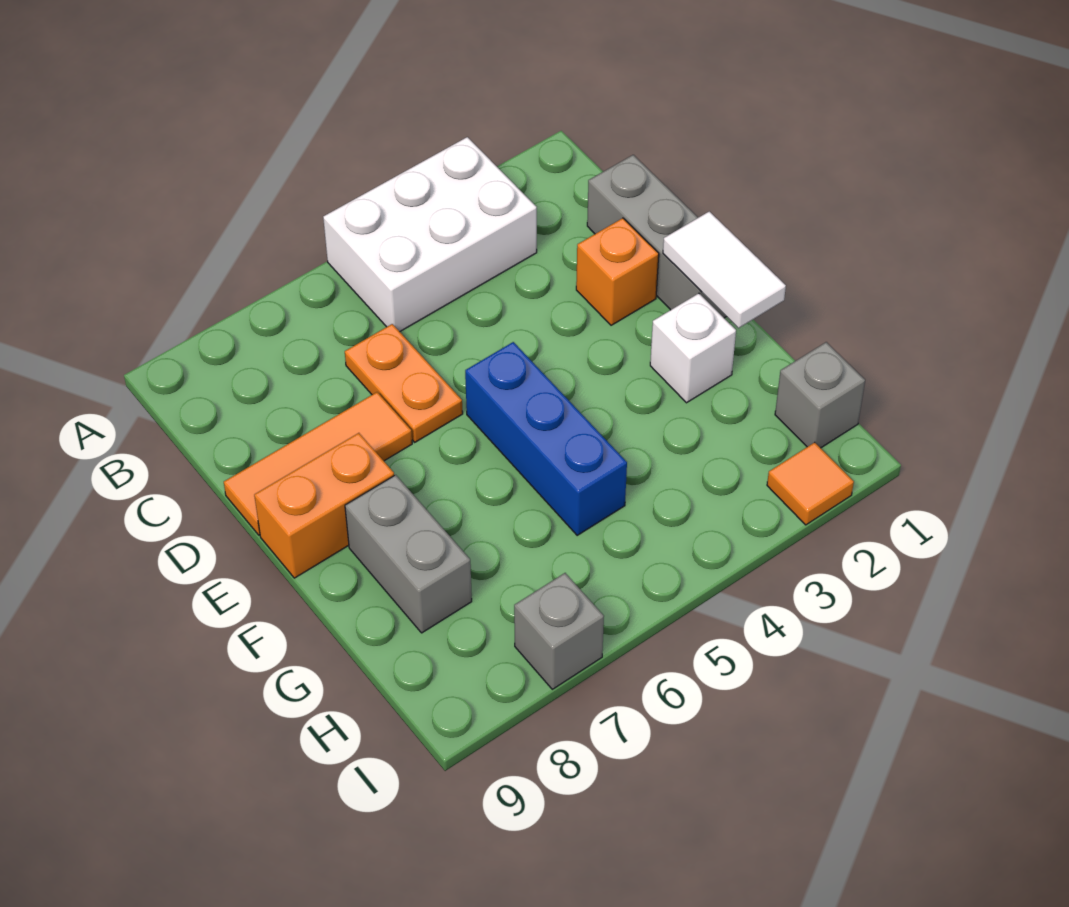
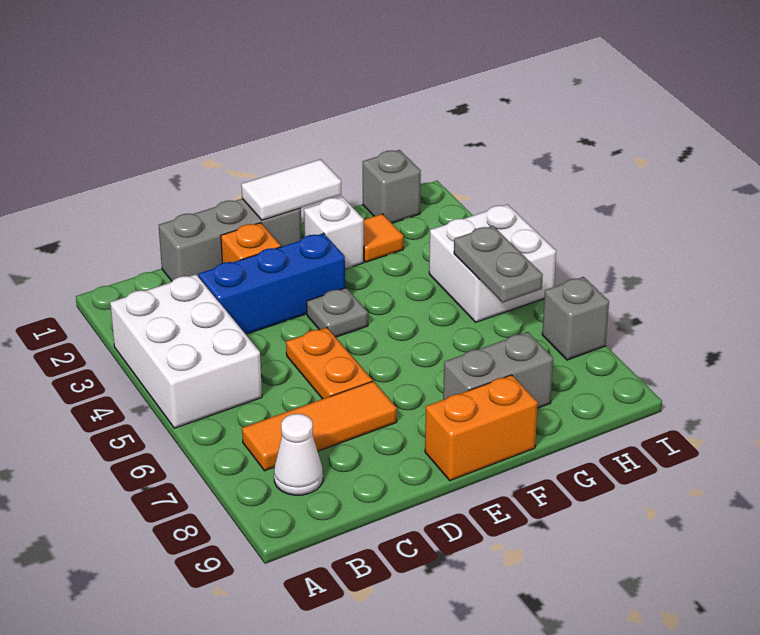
none -> white 1x1 cone [274,414,323,495]
orange 1x2 plate [345,324,463,442] -> orange 1x2 plate turned to [286,327,372,399]
orange 1x3 tile [224,392,412,535] -> orange 1x3 tile turned to [242,381,397,471]
none -> grey 1x1 plate [307,288,368,337]
blue 1x3 brick [465,342,627,535] -> blue 1x3 brick moved to [199,233,345,334]
orange 1x2 brick [254,433,394,578] -> orange 1x2 brick turned to [425,375,538,481]
none -> white 2x2 brick [429,204,556,322]
none -> grey 1x2 plate [454,226,543,303]
orange 1x1 tile [767,442,854,525] -> orange 1x1 tile moved to [364,214,404,262]

